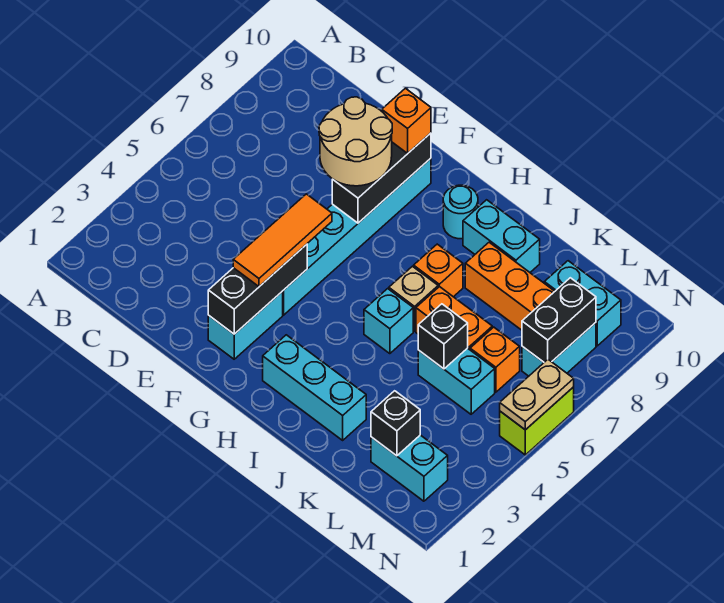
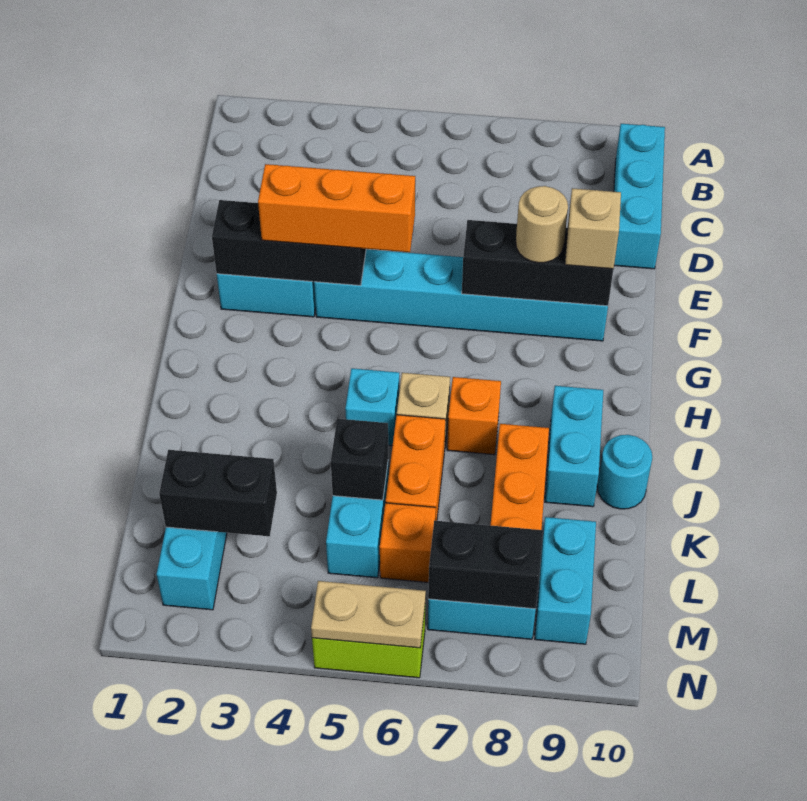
tan 2x2 round brick [319,97,392,186] -> tan 1x1 round brick [516,186,568,263]
orange 1x3 tile [233,194,332,286] -> orange 1x3 brick [258,164,415,252]
orange 1x1 brick [382,88,431,153] -> tan 1x1 brick [565,188,621,269]
cyan 1x3 brick [263,335,366,440] -> cyan 1x3 brick moved to [614,124,665,269]
cyan 1x1 round brick [443,185,478,239] -> cyan 1x1 round brick moved to [597,435,652,509]
black 1x1 brick [371,391,420,456] -> black 1x2 brick [159,450,277,536]

